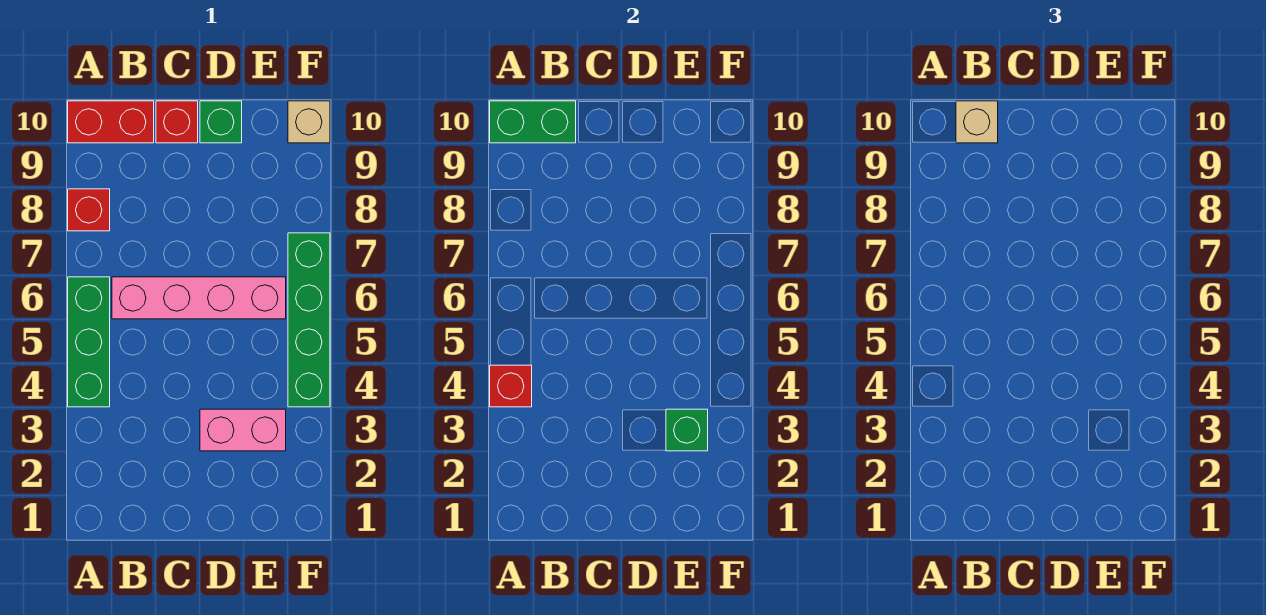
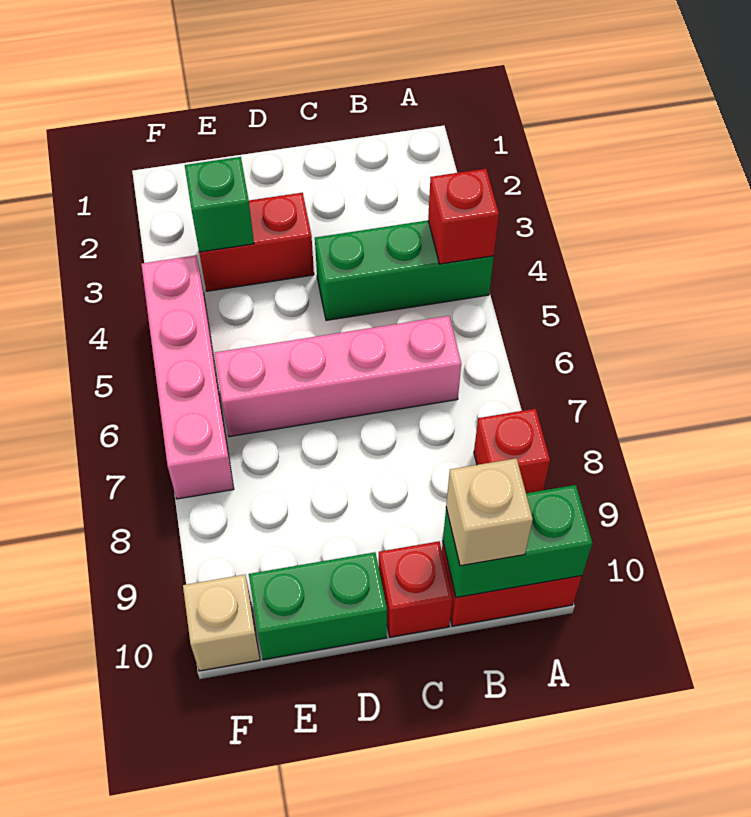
green 1x3 brick [68,277,110,407] -> green 1x3 brick turned to [315,221,494,320]
pink 1x2 brick [200,409,286,451] -> red 1x2 brick [199,193,314,291]
green 1x1 brick [200,101,242,143] -> green 1x2 brick [249,552,387,660]
green 1x4 brick [288,233,330,407] -> pink 1x4 brick [141,255,234,499]

